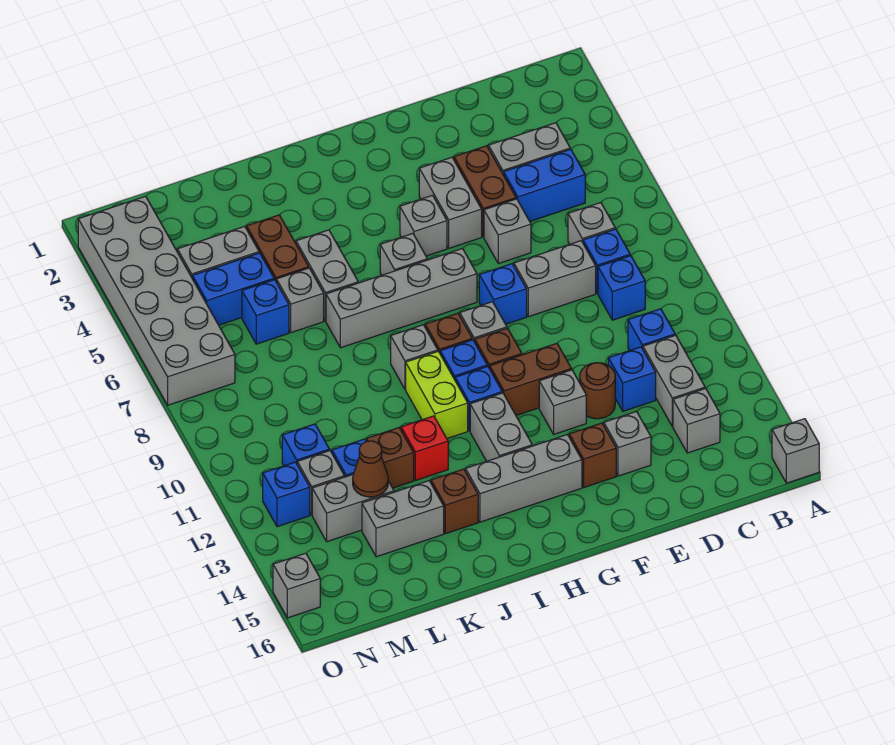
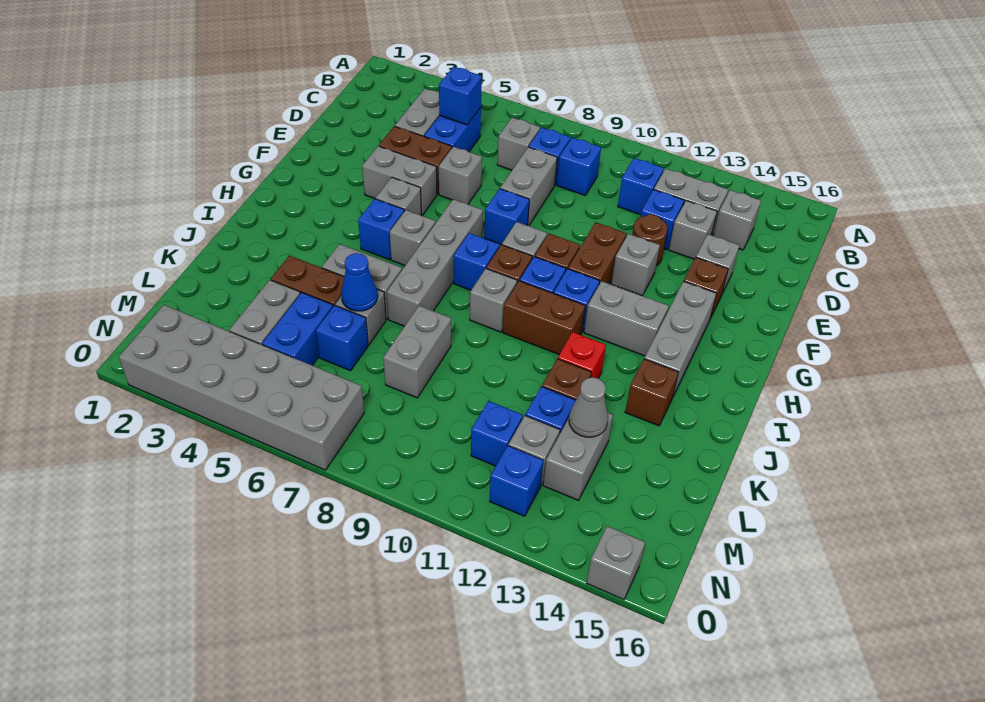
grey 1x1 brick [772,419,819,483] -> grey 1x1 brick moved to [669,201,717,259]
none -> blue 1x1 brick [439,67,482,125]
none -> blue 1x1 brick [358,199,404,260]
none -> blue 1x1 brick [454,233,500,290]
lime 1x2 brick [406,351,468,438] -> brown 1x2 brick [503,281,585,354]
none -> blue 1x1 cone [341,253,378,311]
grey 1x2 brick [362,481,444,557] -> grey 1x2 brick moved to [383,306,451,398]
brown 1x1 cone [353,441,388,497] -> grey 1x1 cone [569,377,608,437]

